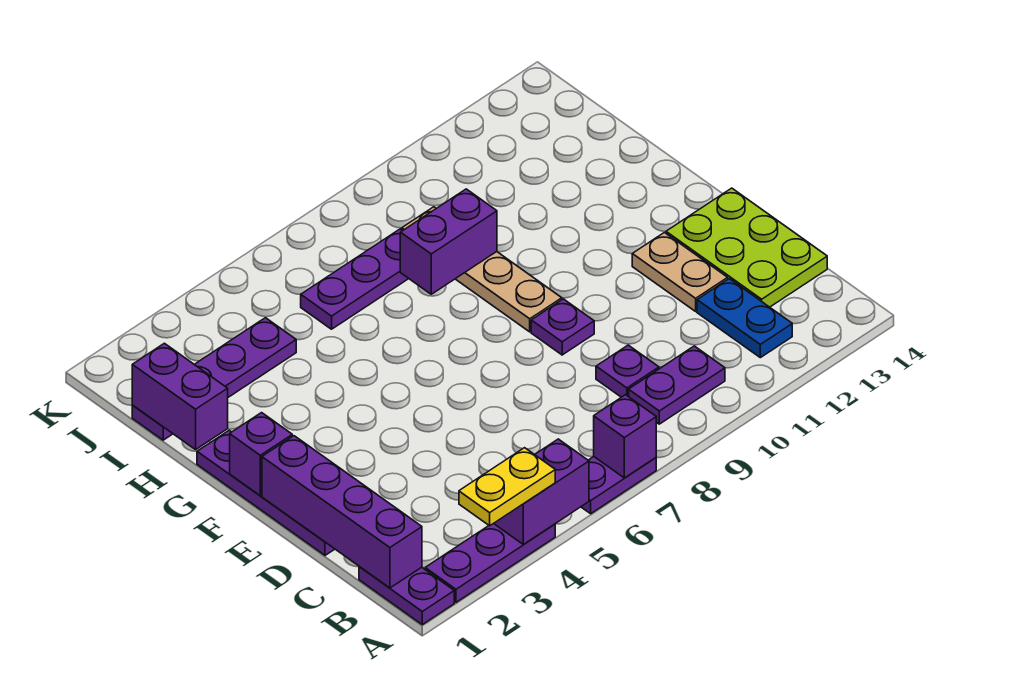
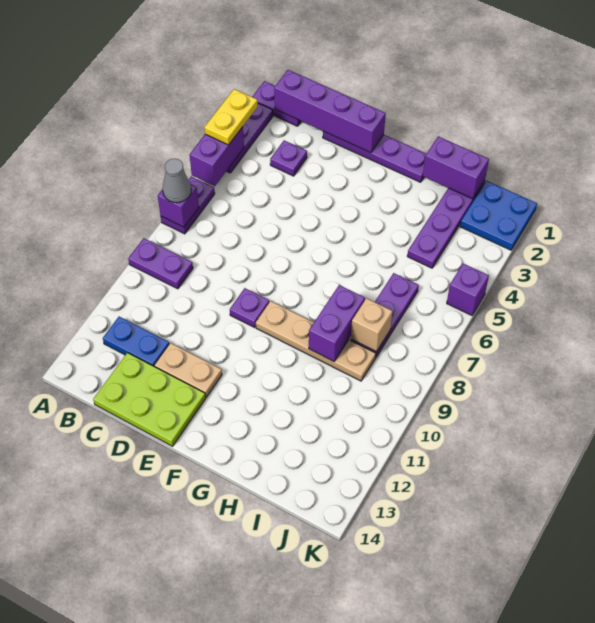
none -> grey 1x1 cone [163,159,191,203]
purple 1x2 plate [629,346,725,424] -> purple 1x2 plate turned to [128,238,193,289]
purple 1x1 plate [596,345,659,397] -> purple 1x1 plate moved to [270,140,307,176]
purple 1x1 brick [230,413,292,496] -> purple 1x1 brick moved to [447,264,489,315]
none -> tan 1x1 brick [351,298,392,352]
none -> blue 2x2 plate [460,181,537,250]

